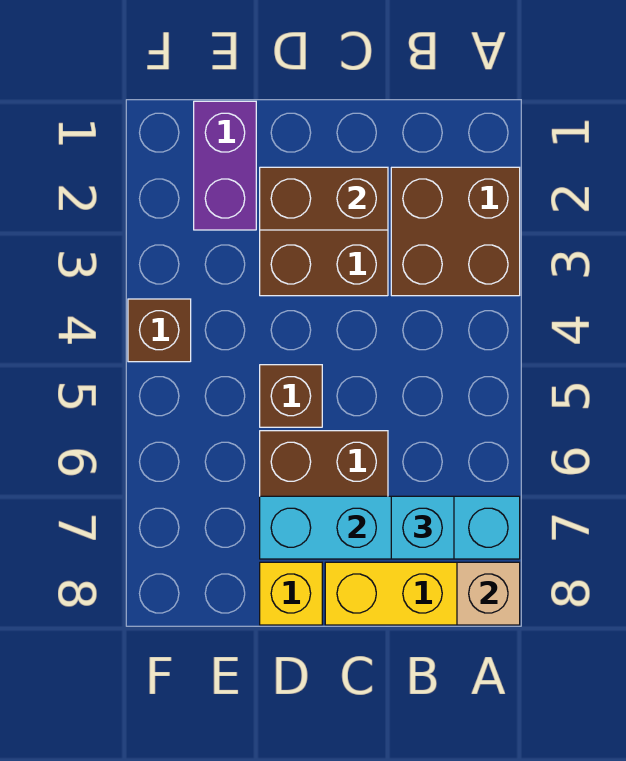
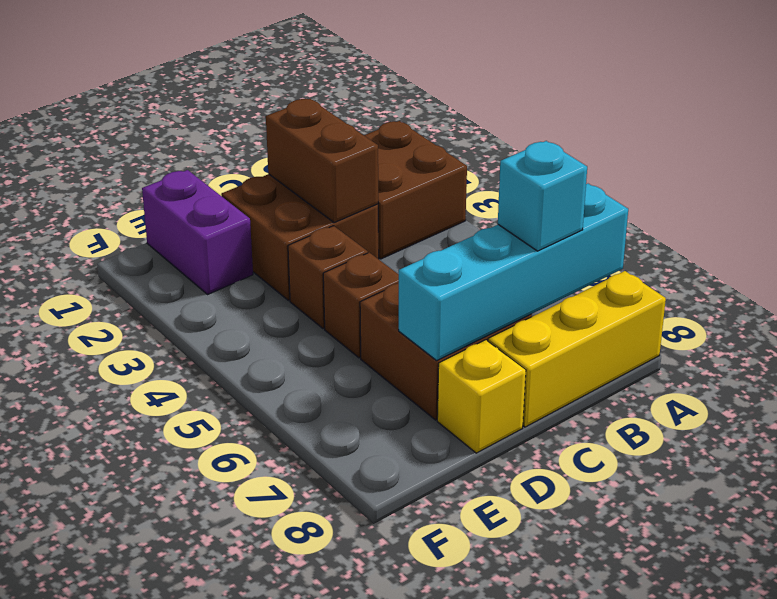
tan 1x1 brick [457,562,520,625] -> none
brown 1x2 brick [260,167,388,230] -> brown 1x2 brick turned to [266,99,378,223]
brown 1x1 brick [128,299,191,362] -> brown 1x1 brick moved to [288,226,368,329]

